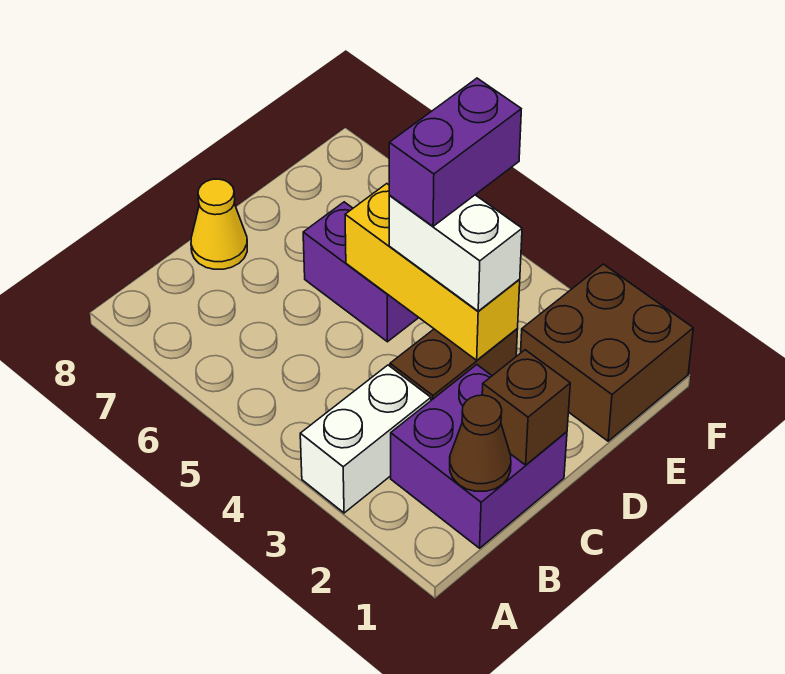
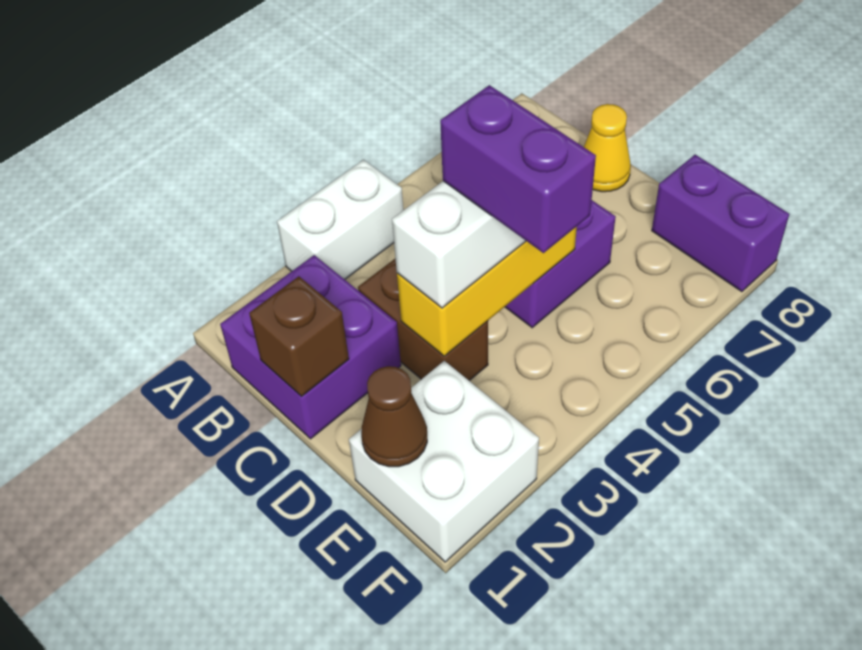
white 1x2 brick [300,365,431,513] -> white 1x2 brick turned to [277,160,403,279]
brown 1x1 cone [450,395,511,491] -> brown 1x1 cone moved to [361,366,427,467]
brown 2x2 brick [521,264,693,441] -> white 2x2 brick [349,361,539,562]
none -> purple 1x2 brick [652,155,789,292]

